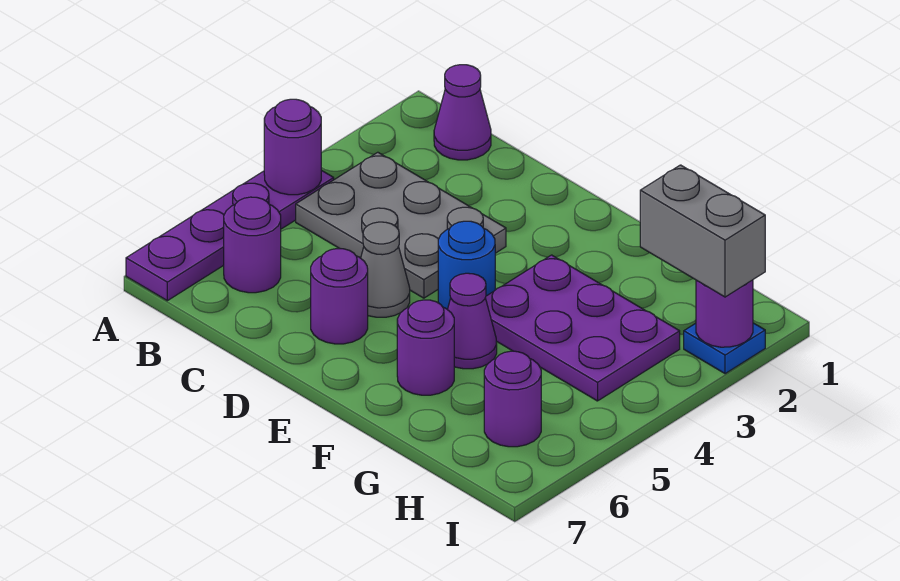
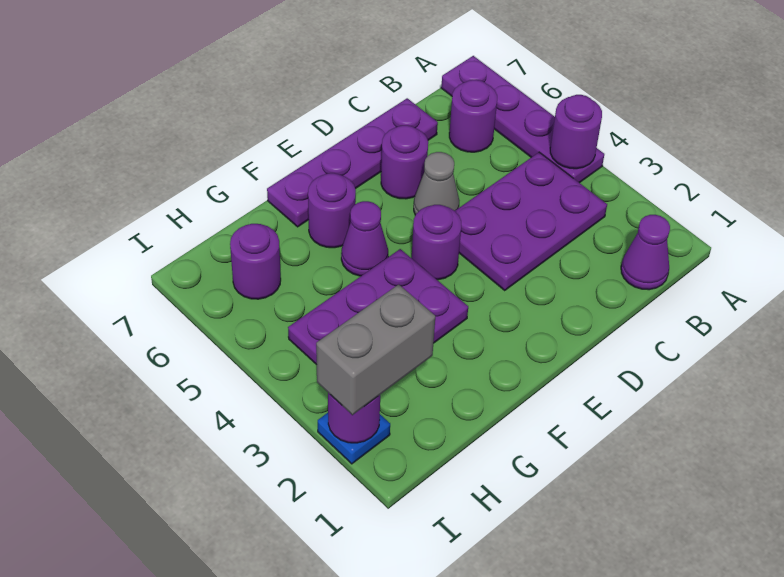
grey 2x3 plate [296,152,506,298] -> purple 2x3 plate [455,152,607,290]
none -> purple 1x4 plate [267,98,438,227]
blue 1x1 round brick [438,221,495,310] -> purple 1x1 round brick [412,205,461,280]

